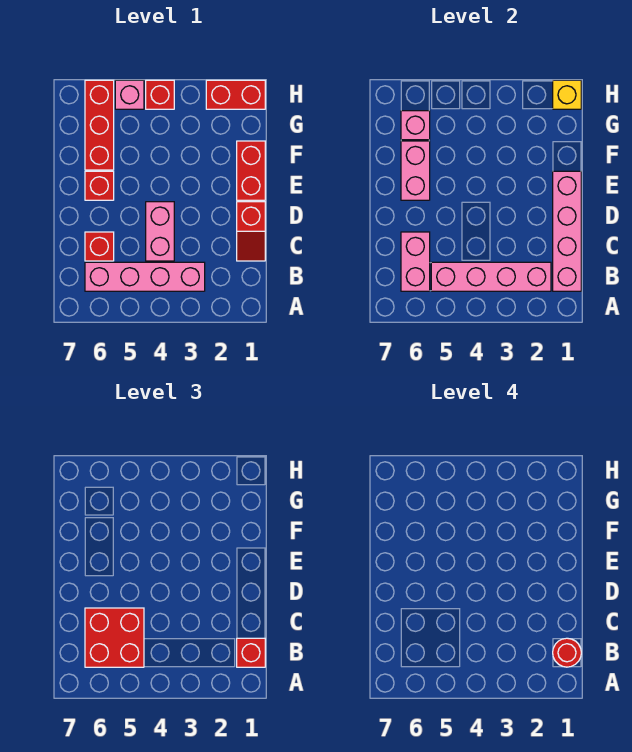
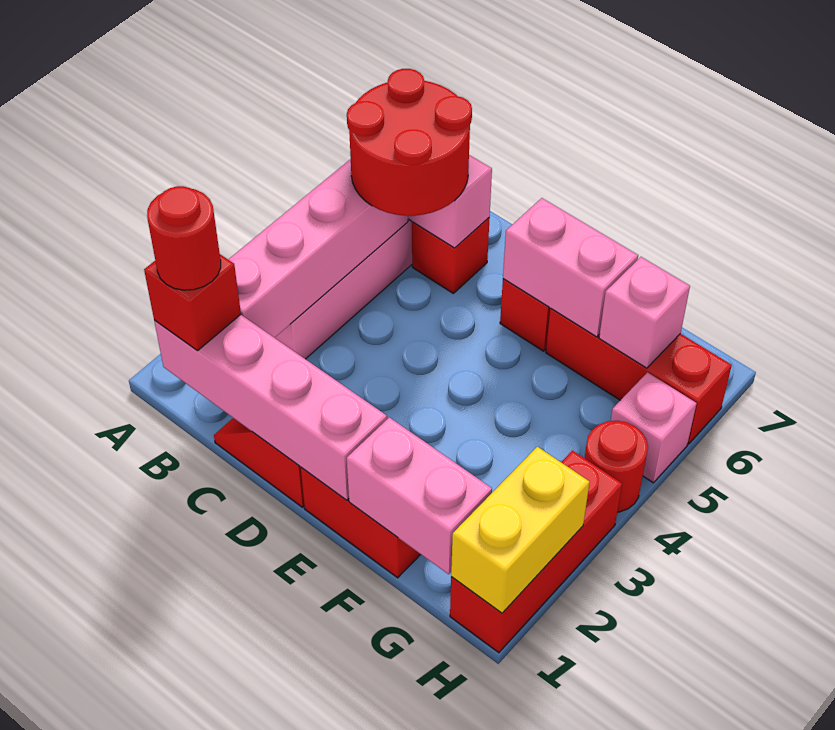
red 2x2 brick [85,608,144,667] -> red 2x2 round brick [347,69,472,216]
pink 1x2 brick [146,202,174,261] -> pink 1x2 brick moved to [347,417,492,574]
red 1x2 brick [206,80,265,109] -> red 1x3 brick [450,451,622,653]
yellow 1x1 brick [553,80,581,109] -> yellow 1x2 brick [451,447,590,613]
red 1x1 brick [146,80,174,109] -> red 1x1 round brick [585,421,648,512]

